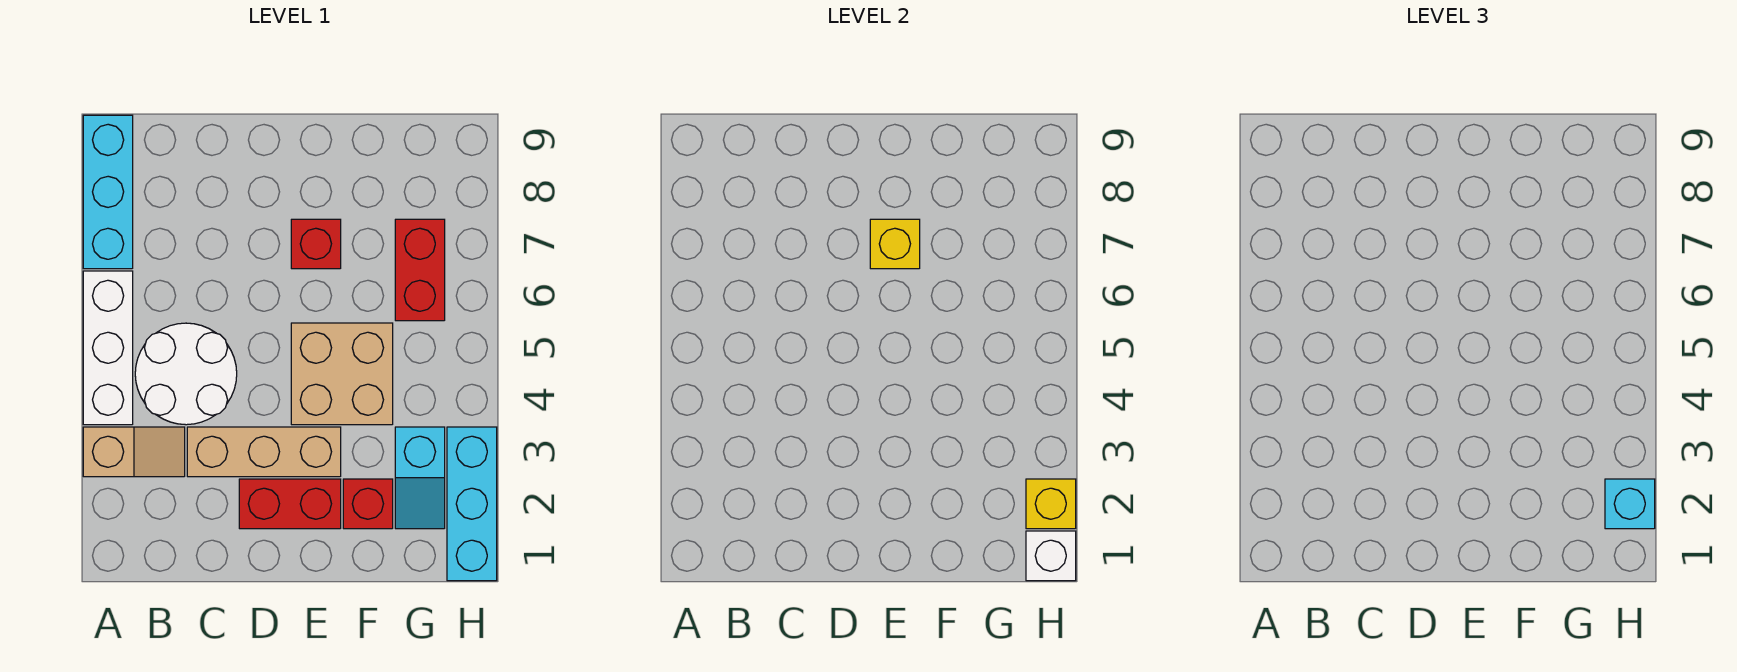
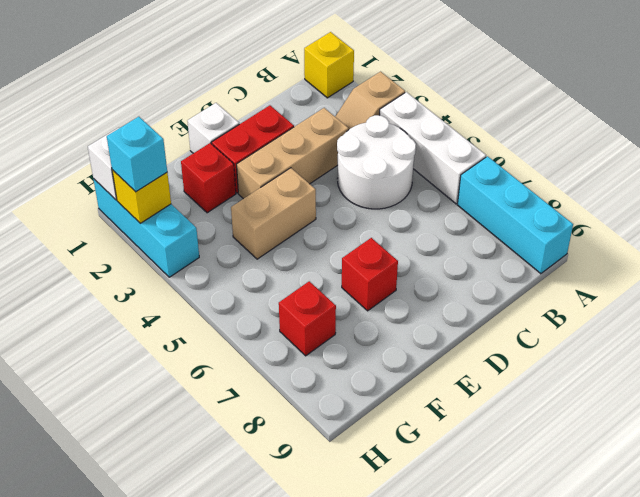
none -> white 1x1 brick [188,103,239,153]
tan 2x2 brick [291,323,393,425] -> tan 1x2 brick [231,168,316,259]
yellow 1x1 brick [870,219,920,269] -> yellow 1x1 brick moved to [304,32,354,98]
cyan 1x2 slope [395,427,445,529] -> none
red 1x2 brick [395,219,445,321] -> red 1x1 brick [279,281,336,356]

